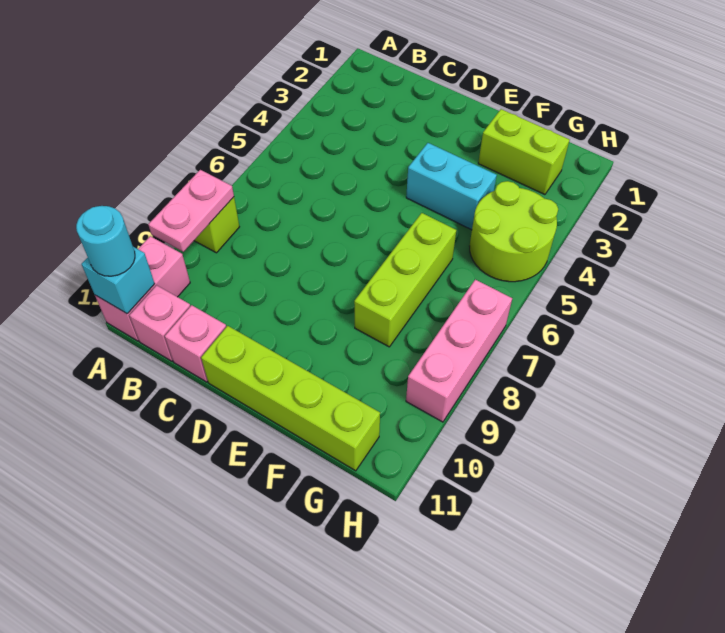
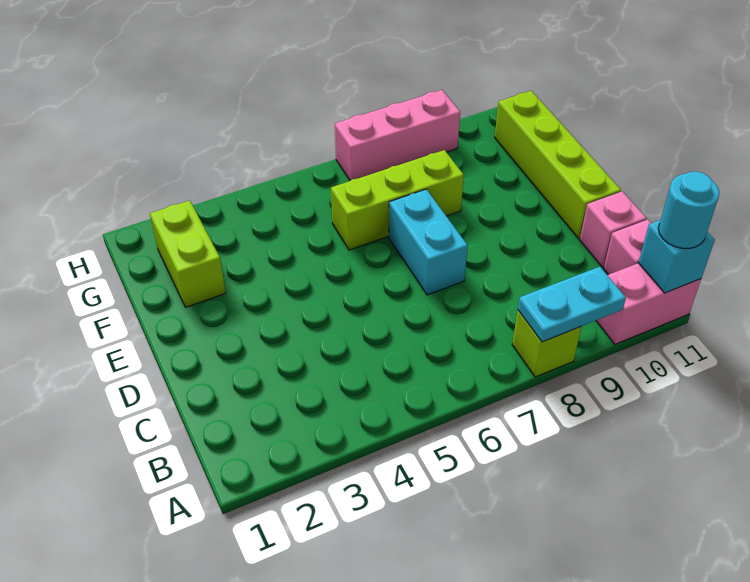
pink 1x2 plate [148,170,234,252] -> cyan 1x2 plate [518,267,626,342]
cyan 1x2 brick [406,143,497,230] -> cyan 1x2 brick moved to [389,189,468,295]
lime 2x2 round brick [470,181,558,282] -> none

